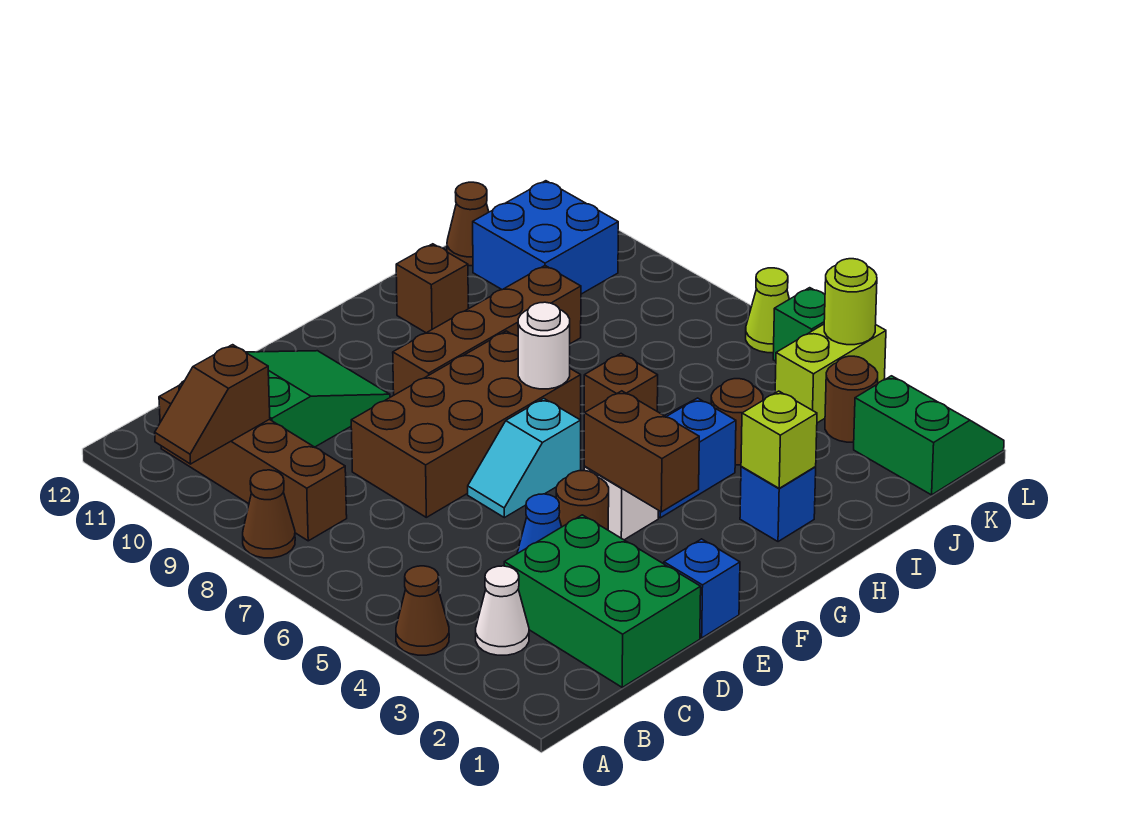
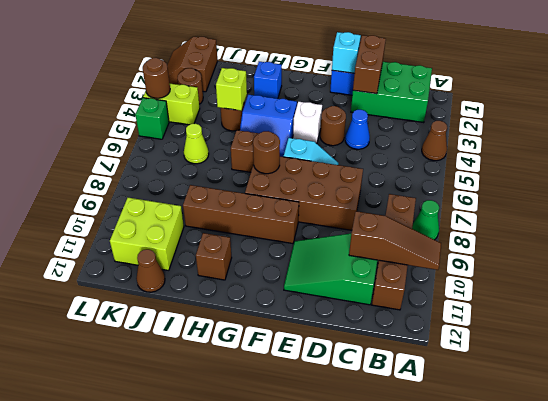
brown 1x1 cone [243,470,295,558] -> green 1x1 cone [412,200,439,240]
brown 1x2 slope [155,345,270,464] -> brown 1x3 slope [349,211,441,270]
white 1x1 cone [476,566,529,655] -> none
green 2x3 brick [504,515,701,687] -> green 2x3 brick turned to [351,62,432,123]
none -> cyan 1x1 brick [332,32,361,73]
brown 1x2 brick [584,391,699,512] -> brown 1x2 brick moved to [353,35,386,94]
white 1x1 round brick [518,302,570,389] -> brown 1x1 round brick [253,131,280,174]
lime 1x1 brick [741,391,817,488] -> lime 1x1 brick moved to [216,68,247,111]
blue 2x2 brick [473,181,618,294] -> lime 2x2 brick [110,198,184,270]
green 2x2 slope [854,376,1004,495] -> brown 2x2 slope [167,37,217,92]
lime 1x1 round brick [824,259,877,345] -> brown 1x1 round brick [143,58,170,98]
lime 1x1 cone [746,268,789,353] -> lime 1x1 cone moved to [184,124,209,164]

